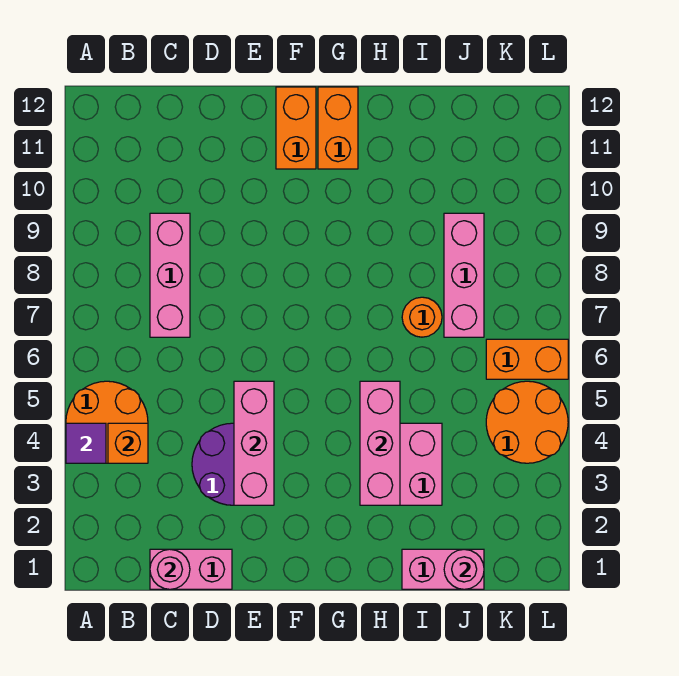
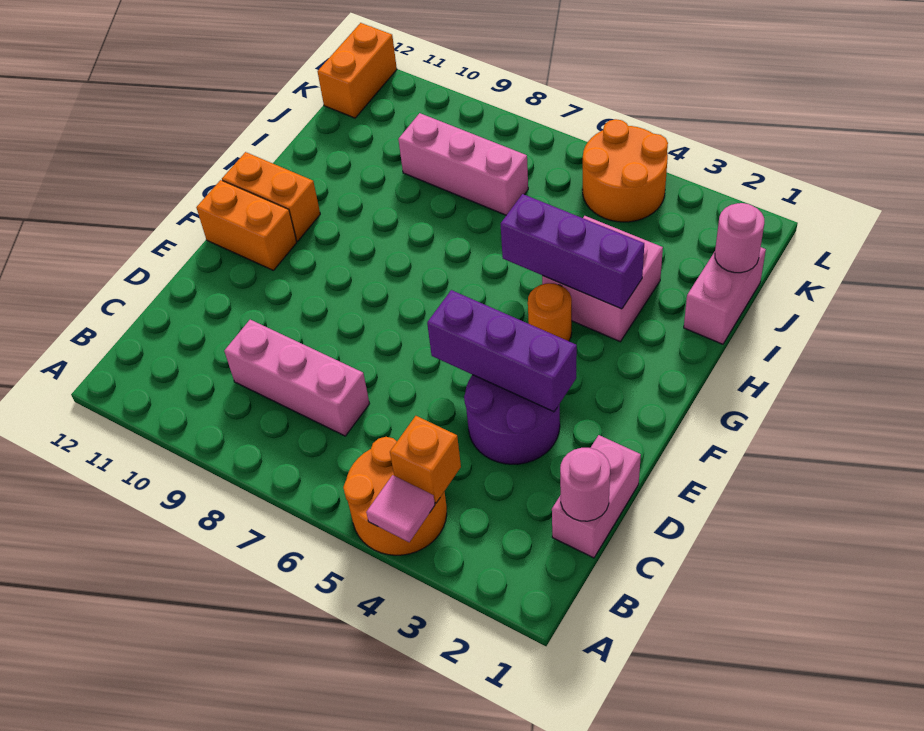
purple 1x1 tile [66,423,106,463] -> pink 1x1 tile [366,475,435,542]
pink 1x3 brick [234,381,274,505] -> purple 1x3 brick [427,290,577,412]
pink 1x3 brick [360,381,400,505] -> purple 1x3 brick [501,194,644,309]
orange 1x1 round brick [402,297,442,337] -> orange 1x1 round brick moved to [528,283,572,341]
orange 1x2 brick [486,339,568,379] -> orange 1x2 brick moved to [318,23,397,118]

